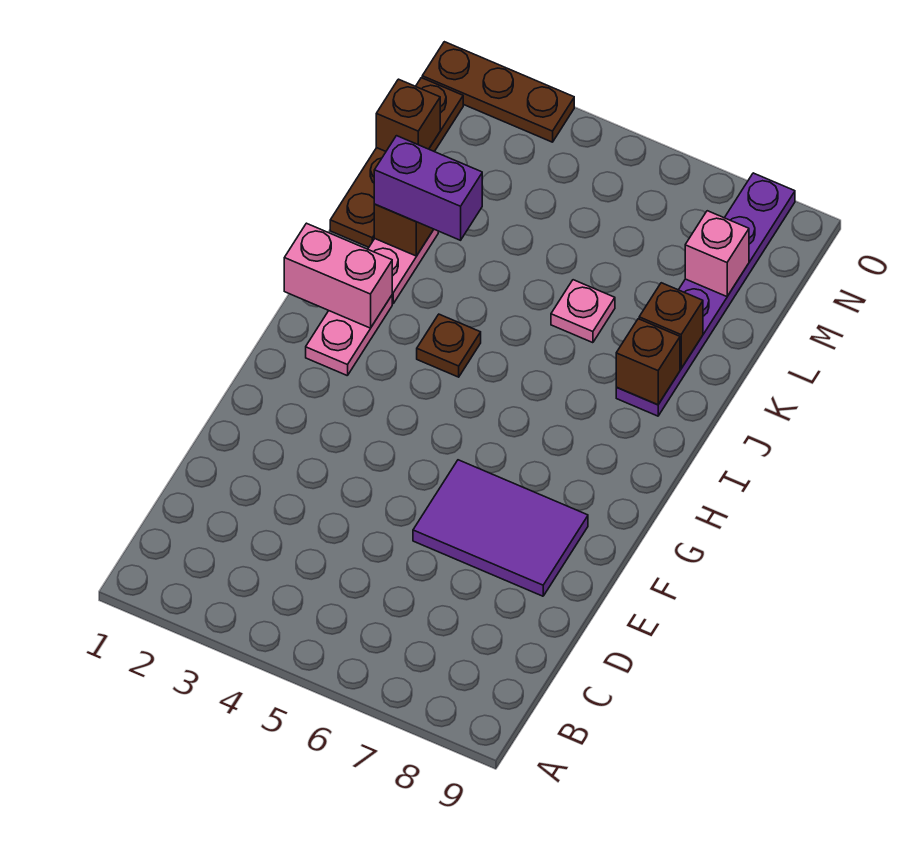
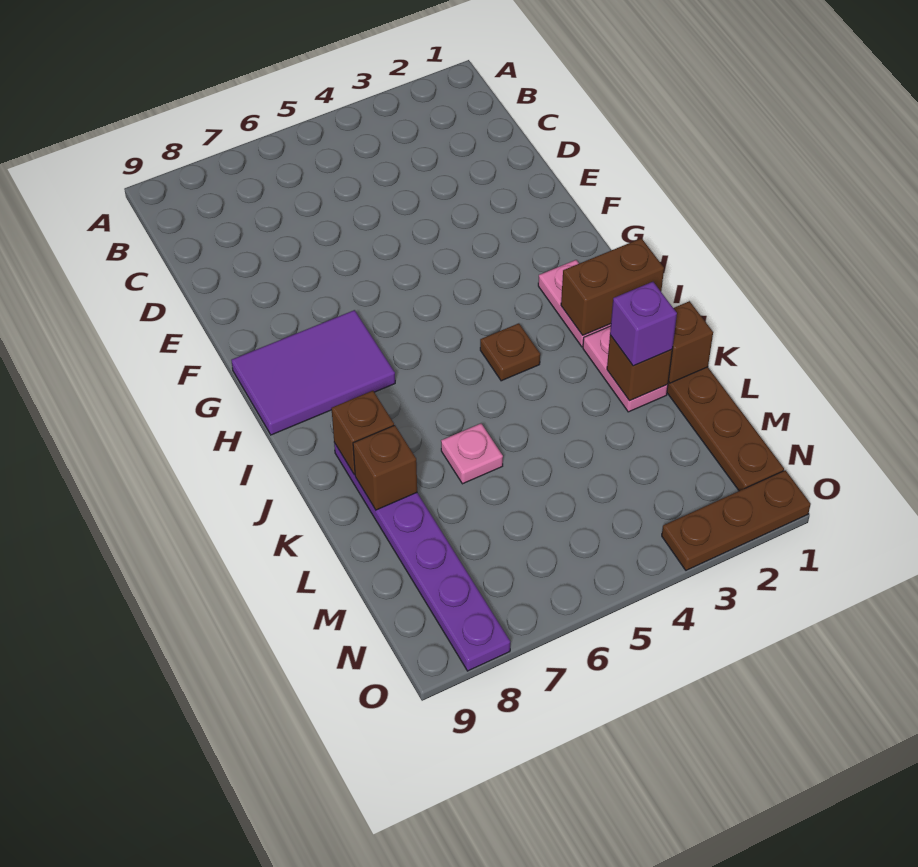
purple 2x3 tile [413,460,588,596] -> purple 2x3 tile moved to [231,310,395,435]
pink 1x2 brick [284,223,392,328] -> brown 1x2 brick [561,238,664,335]
purple 1x2 brick [374,136,482,240] -> purple 1x1 brick [610,282,677,366]
brown 1x1 brick [376,79,440,151] -> brown 1x1 brick moved to [668,301,713,383]
pink 1x1 brick [685,211,749,297] -> none

